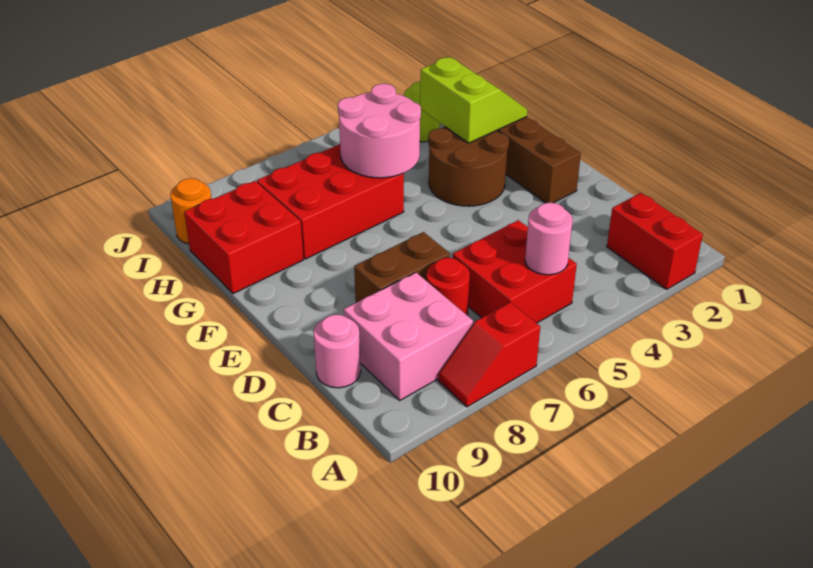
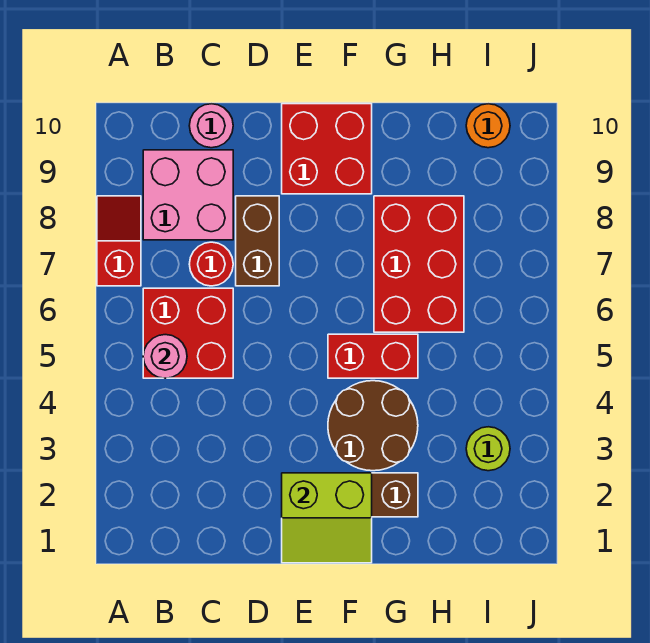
red 1x2 brick [607,193,703,289] -> red 1x2 brick moved to [328,334,418,378]
lime 2x2 slope [420,57,527,143] -> lime 2x2 slope moved to [282,473,372,563]
pink 2x2 round brick [338,84,421,178] -> none
red 2x2 brick [184,181,303,294] -> red 2x2 brick moved to [282,104,372,194]

